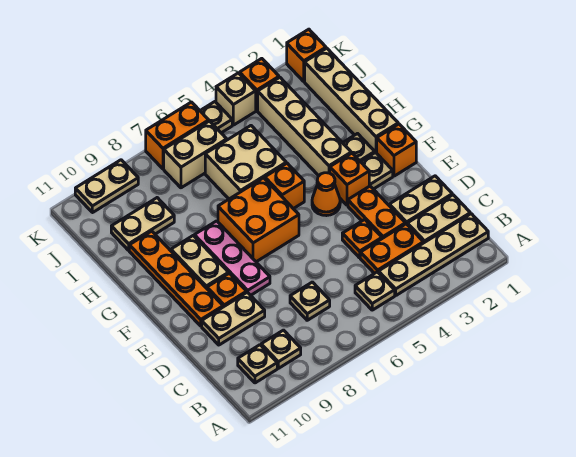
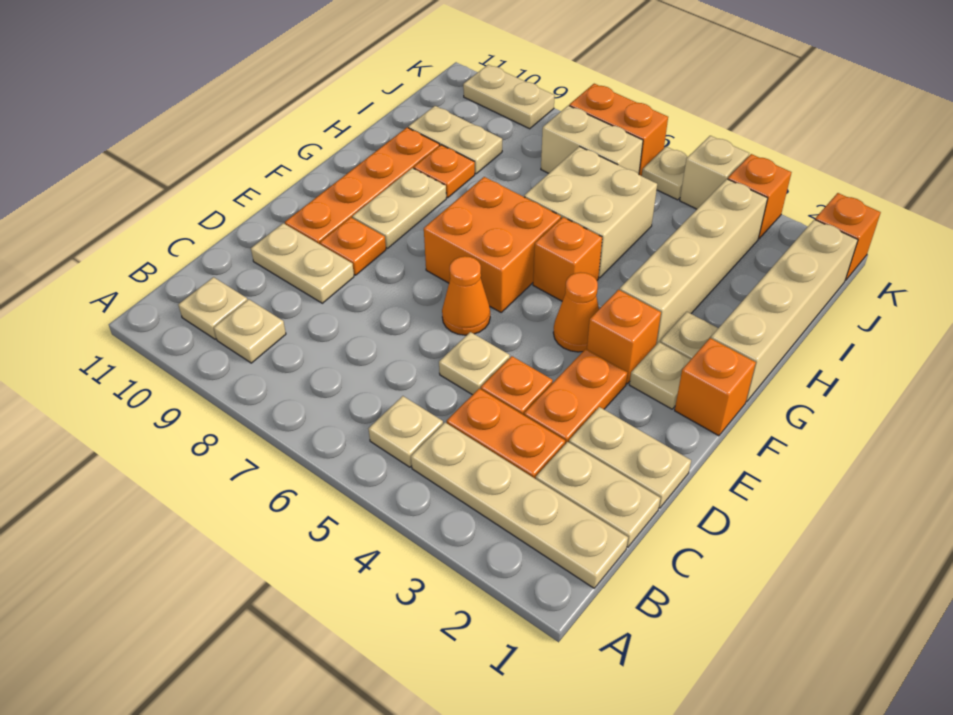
tan 1x1 plate [290,282,330,320] -> tan 1x1 plate moved to [439,332,510,395]
none -> orange 1x1 cone [442,256,490,335]
pink 1x3 plate [194,221,270,295] -> none
none -> orange 1x1 plate [414,145,475,198]

